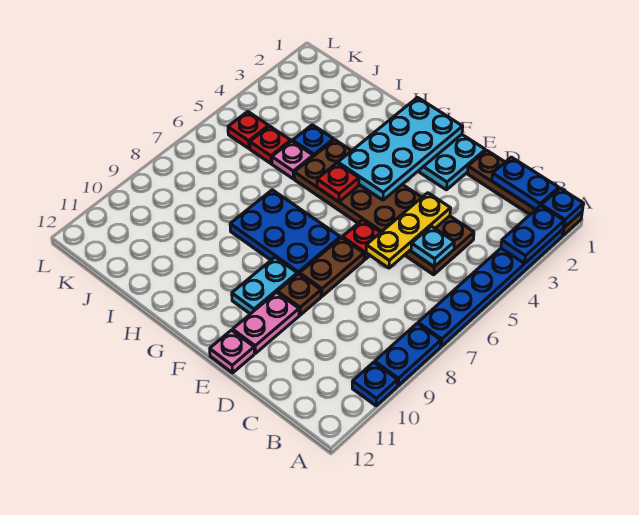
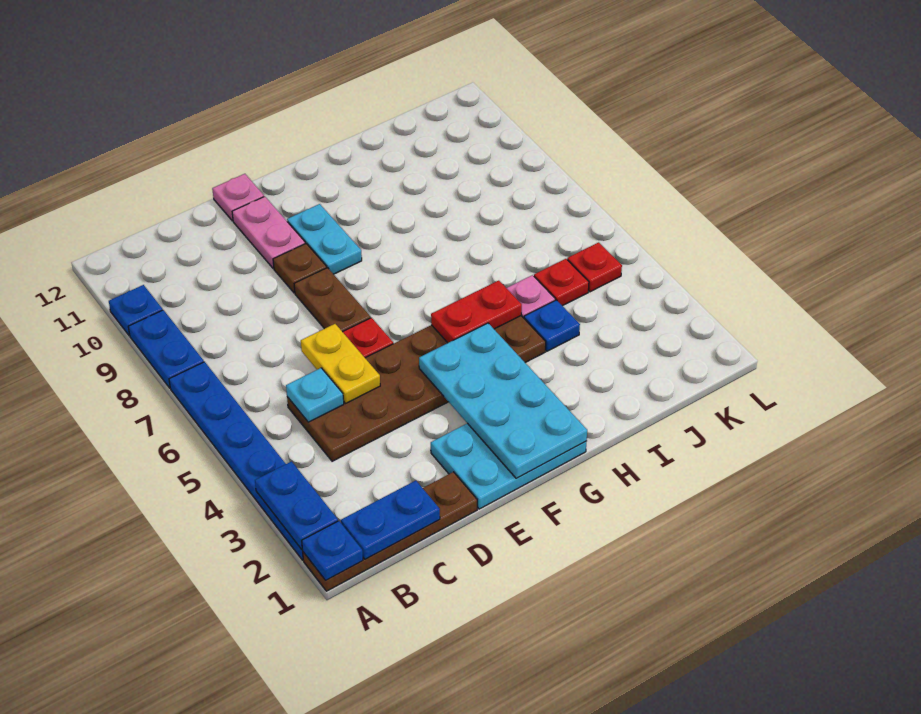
yellow 1x3 plate [366,193,450,268] -> yellow 1x2 plate [301,324,380,404]
blue 2x3 plate [230,190,340,274] -> none
red 1x1 plate [317,163,359,202] -> red 1x2 plate [431,281,522,343]

